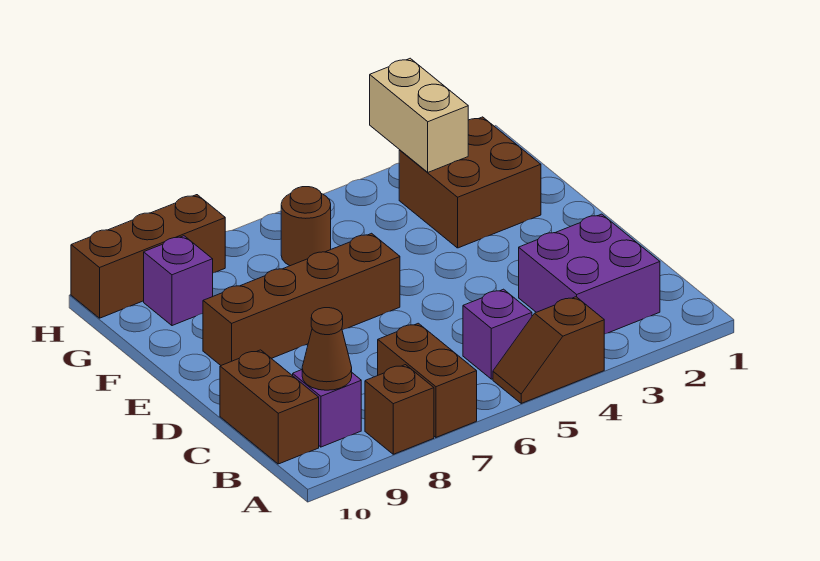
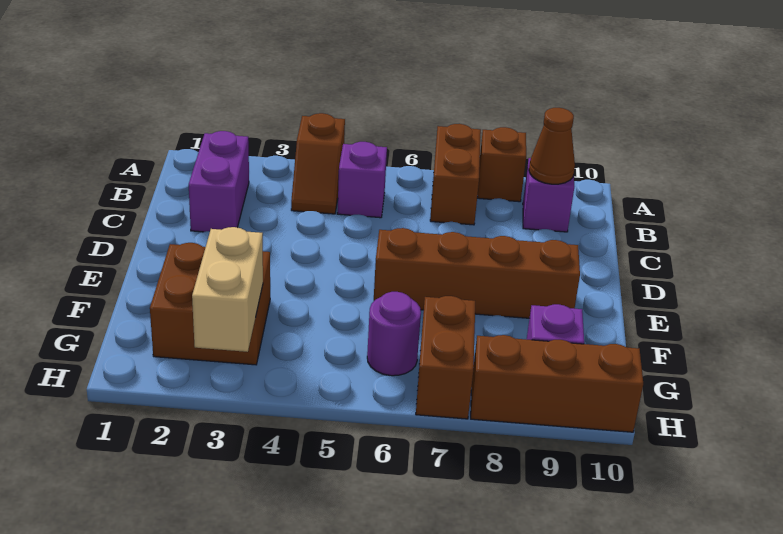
brown 1x2 slope [493,297,604,403] -> brown 1x2 slope turned to [291,113,345,214]
purple 2x2 brick [519,214,660,334] -> purple 1x2 brick [189,131,249,232]
brown 1x2 brick [220,350,319,464] -> brown 1x2 brick moved to [416,296,475,419]
brown 1x1 round brick [281,187,331,266] -> purple 1x1 round brick [367,292,421,376]

